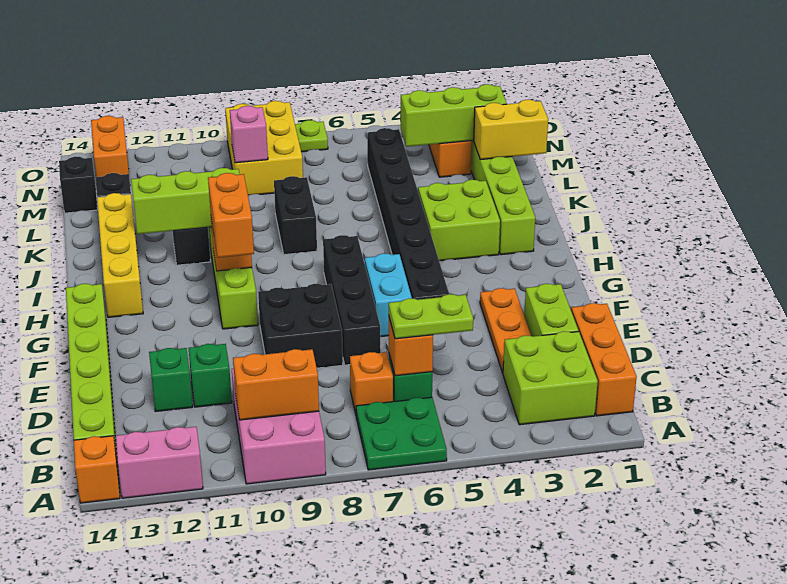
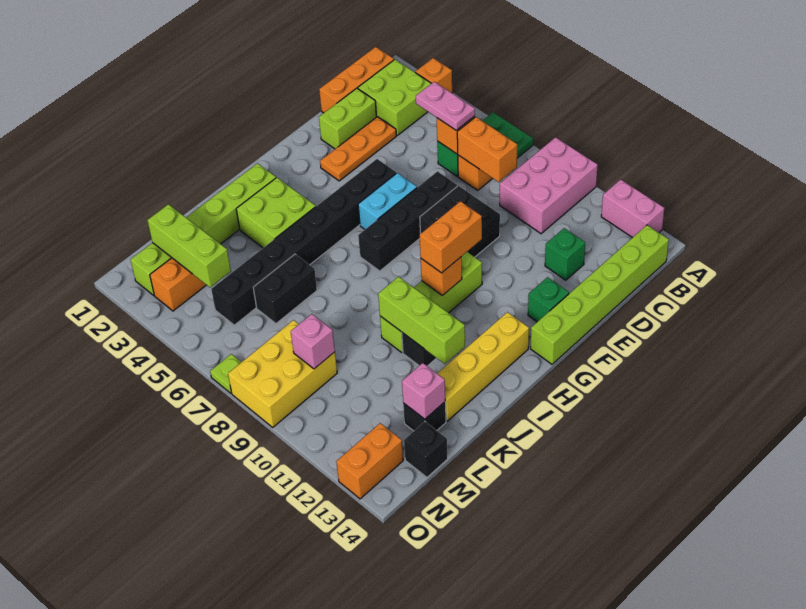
orange 1x1 brick [74,436,120,503] -> orange 1x1 brick moved to [415,58,452,93]
orange 1x2 brick [233,349,319,420] -> orange 1x2 brick moved to [457,117,517,182]
lime 1x2 plate [389,294,473,339] -> pink 1x2 plate [416,82,475,130]
green 1x1 brick [189,344,232,407] -> green 1x1 brick moved to [528,277,569,322]
black 1x2 brick [274,176,317,255] -> black 1x2 brick moved to [253,254,317,324]
yellow 1x2 brick [473,100,548,159] -> none
none -> pink 1x1 brick [402,363,445,419]

